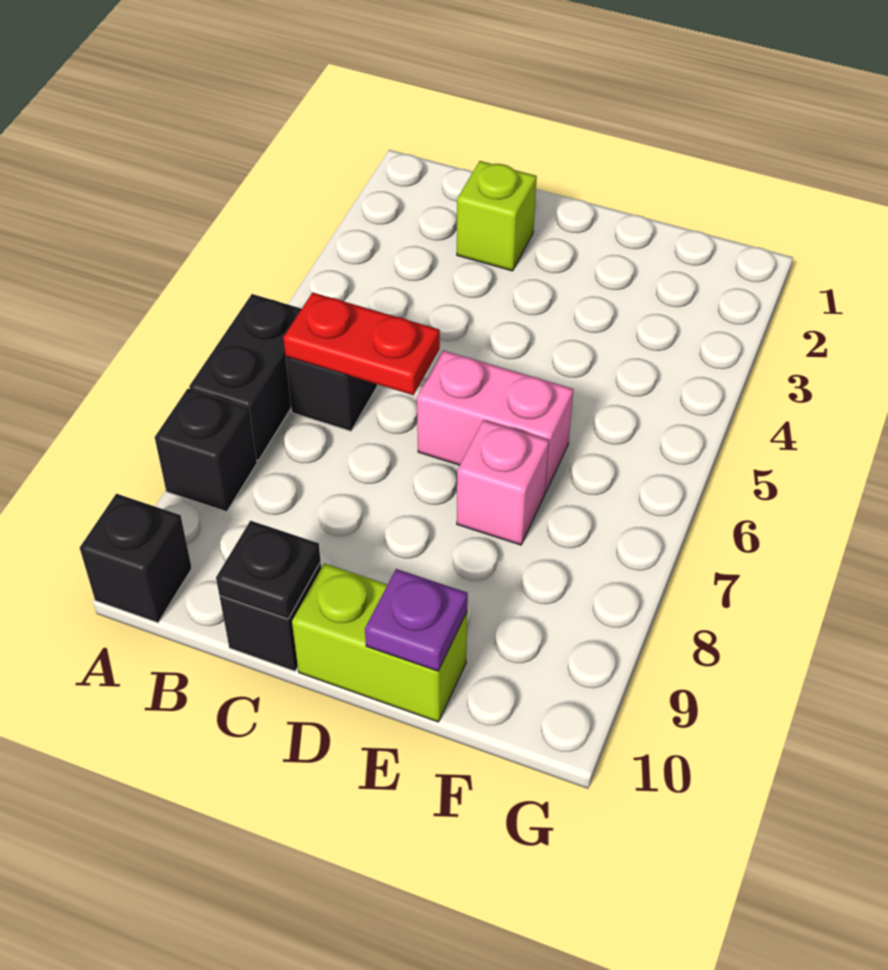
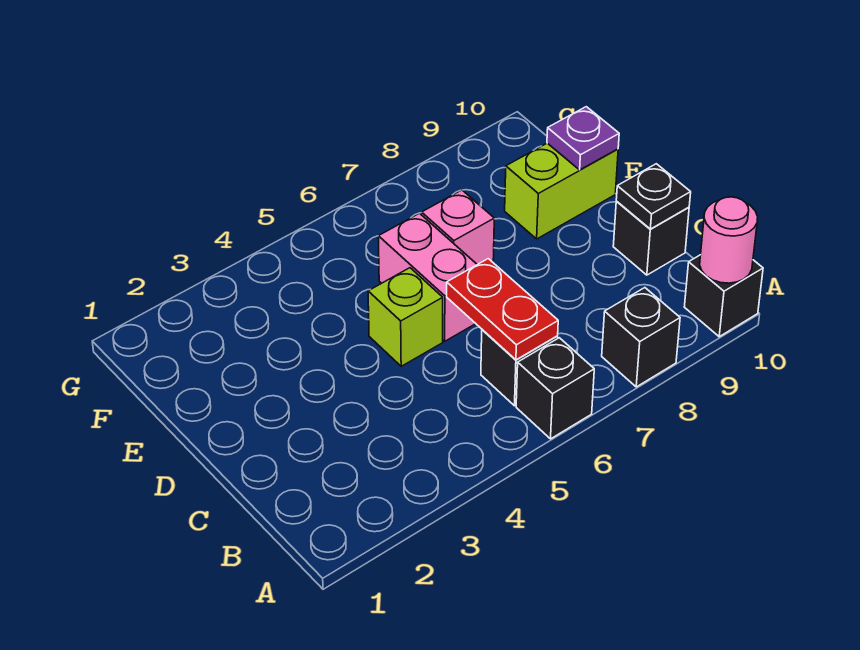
black 1x2 brick [189,294,302,460] -> black 1x1 brick [516,338,594,439]
none -> pink 1x1 round brick [700,197,758,283]
lime 1x1 brick [457,161,537,271] -> lime 1x1 brick moved to [368,268,443,366]
lime 1x2 brick [292,563,467,722] -> lime 1x2 brick turned to [505,143,618,239]

